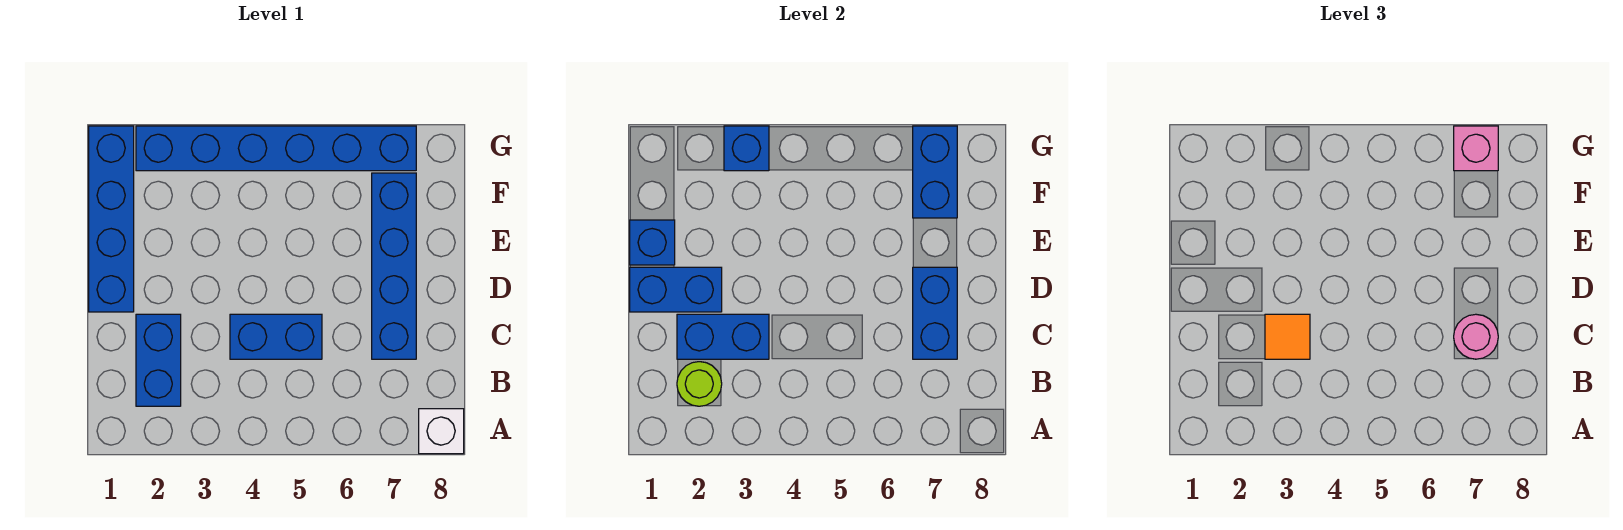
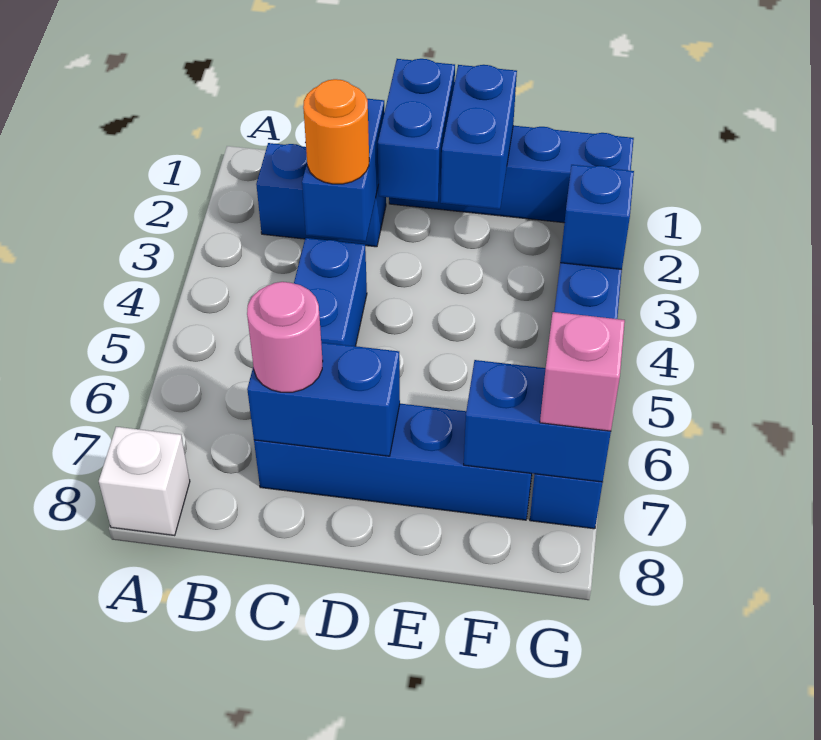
lime 1x1 round brick [677,362,722,406] -> none
orange 1x1 tile [1265,314,1310,359] -> orange 1x1 round brick [303,79,369,184]
blue 1x1 brick [630,220,675,265] -> blue 1x2 brick [441,65,517,209]

